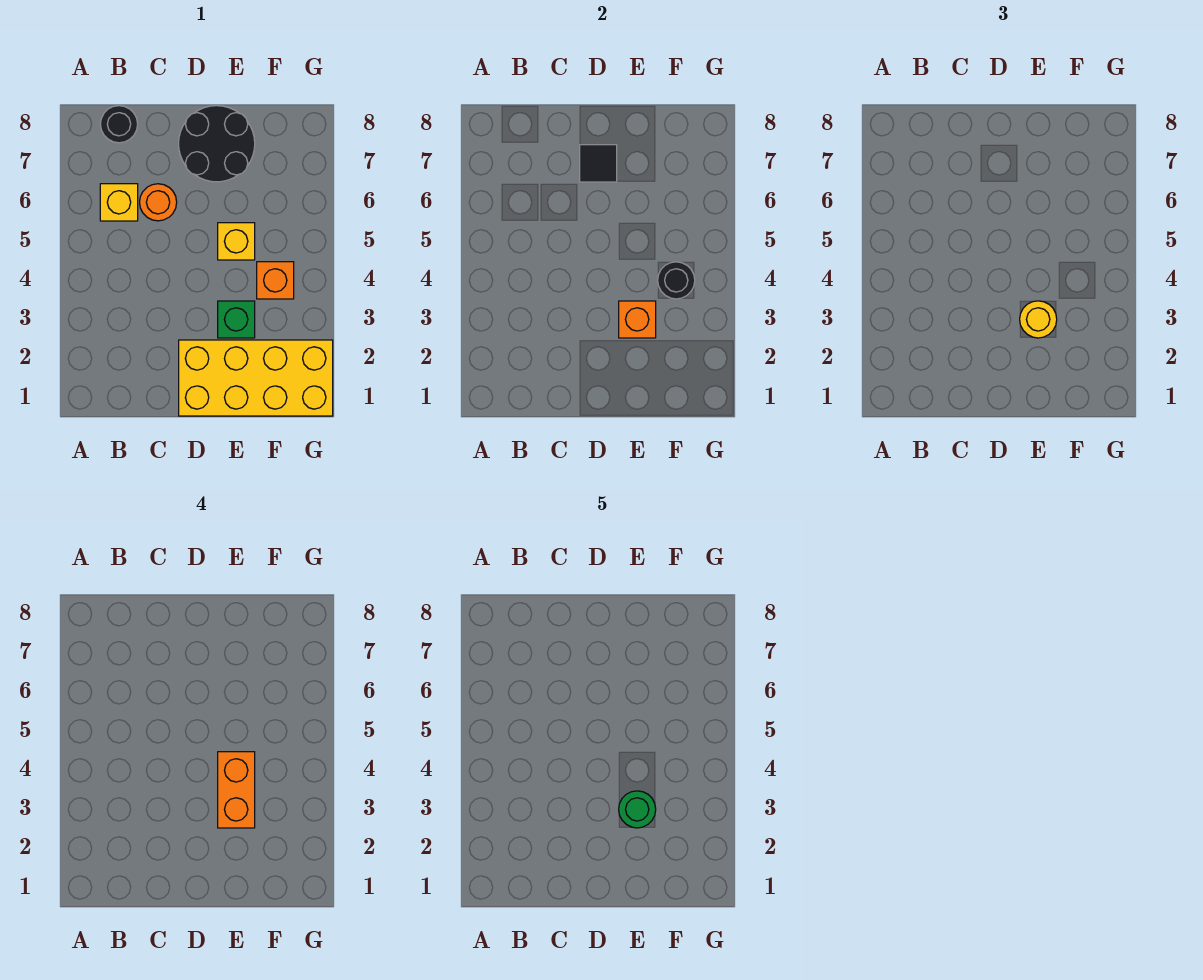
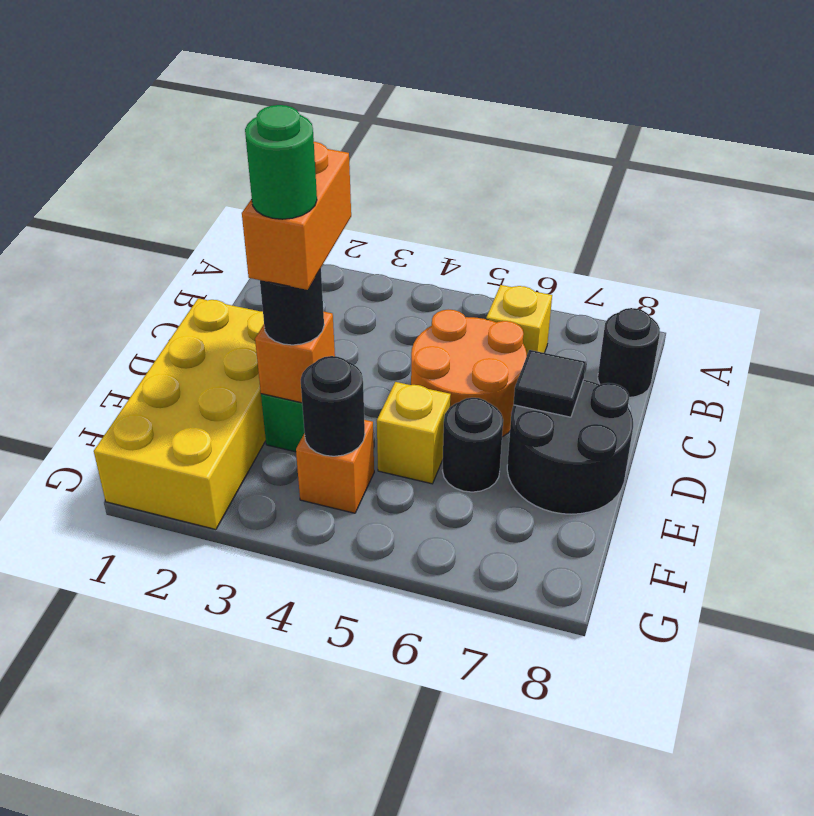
orange 1x1 round brick [140,184,177,221] -> orange 2x2 round brick [411,310,527,437]
yellow 1x1 round brick [1020,301,1057,338] -> black 1x1 round brick [260,268,324,345]
orange 1x2 brick [218,752,255,828] -> orange 1x2 brick turned to [242,142,351,290]
none -> black 1x1 round brick [442,398,503,492]

